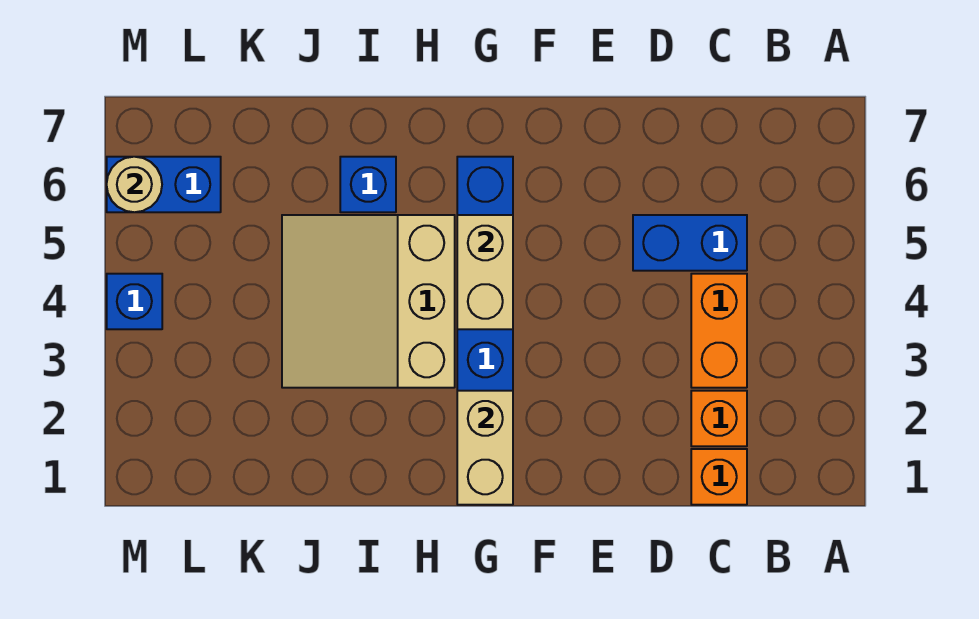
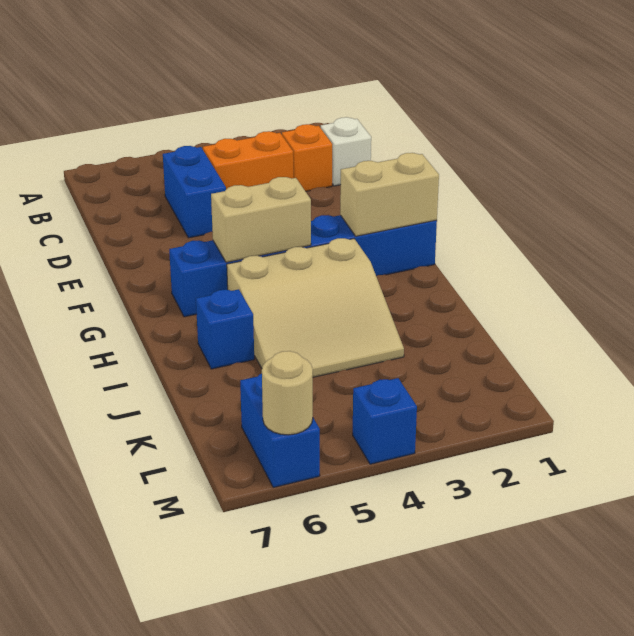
orange 1x1 brick [691,449,747,505] -> white 1x1 brick [321,117,371,186]

